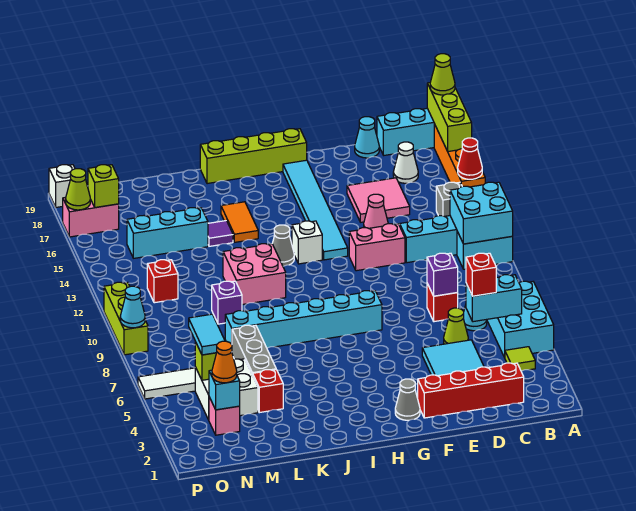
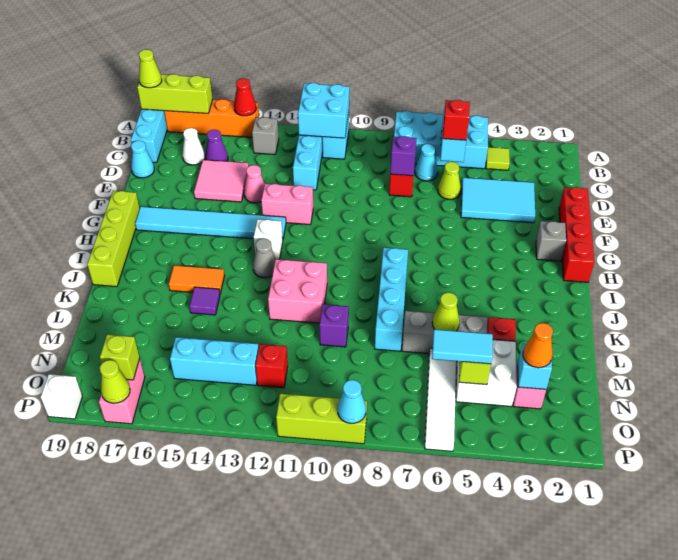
cyan 2x3 brick [487,281,554,358] -> cyan 2x4 brick [394,111,488,169]
red 1x4 brick [418,363,524,418] -> red 1x4 brick moved to [559,187,594,282]
none -> purple 1x1 cone [205,130,228,161]
pink 1x2 brick [349,224,405,271] -> pink 1x2 brick turned to [261,184,313,225]
grey 1x1 cone [395,379,420,420] -> grey 1x1 brick [536,221,566,261]
cyan 1x6 brick [225,291,382,348] -> cyan 1x4 brick [375,248,408,351]
none -> lime 1x1 cone [432,292,460,331]
cyan 1x3 brick [127,208,208,258] -> cyan 1x3 brick turned to [170,337,259,385]

